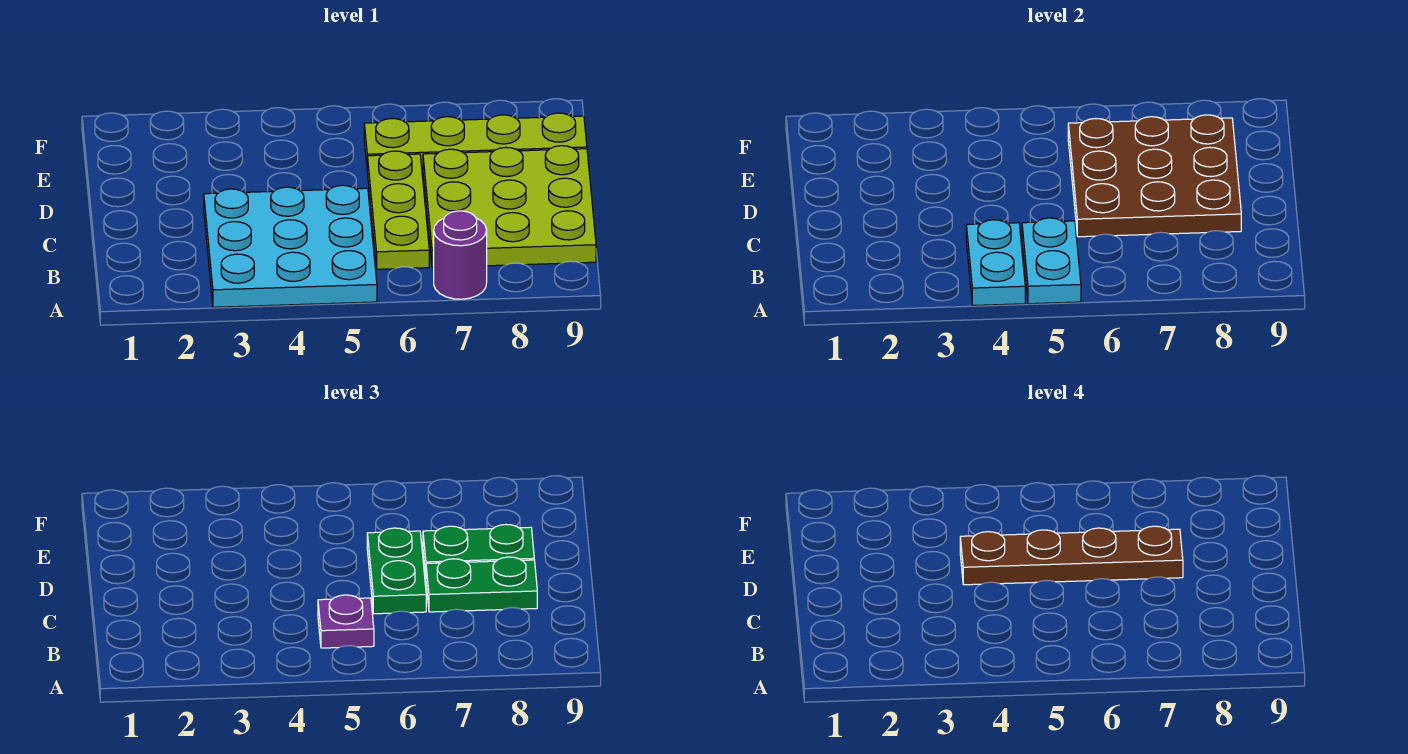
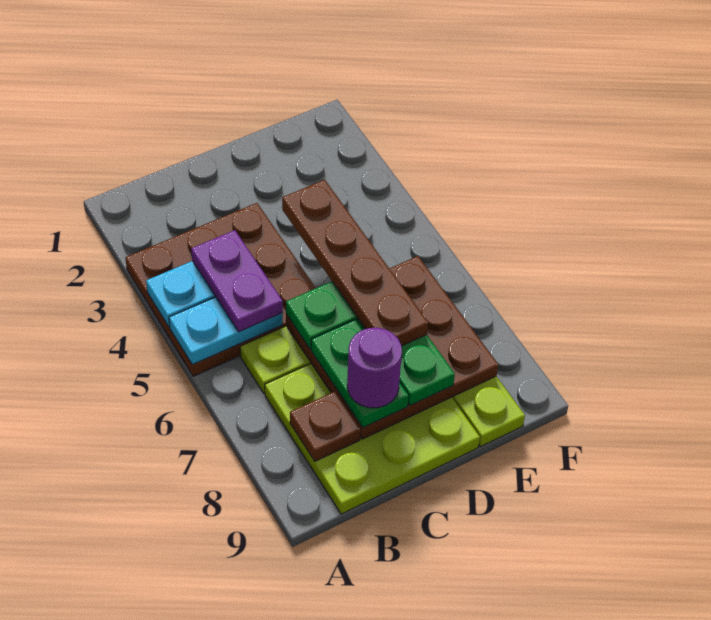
cyan 3x3 plate [204,185,377,307] -> brown 3x3 plate [125,203,316,376]
purple 1x1 round brick [434,211,487,299] -> purple 1x1 round brick moved to [347,328,402,408]
purple 1x1 plate [318,595,374,648] -> purple 1x2 plate [191,230,283,332]
none -> brown 1x1 plate [290,391,360,461]

